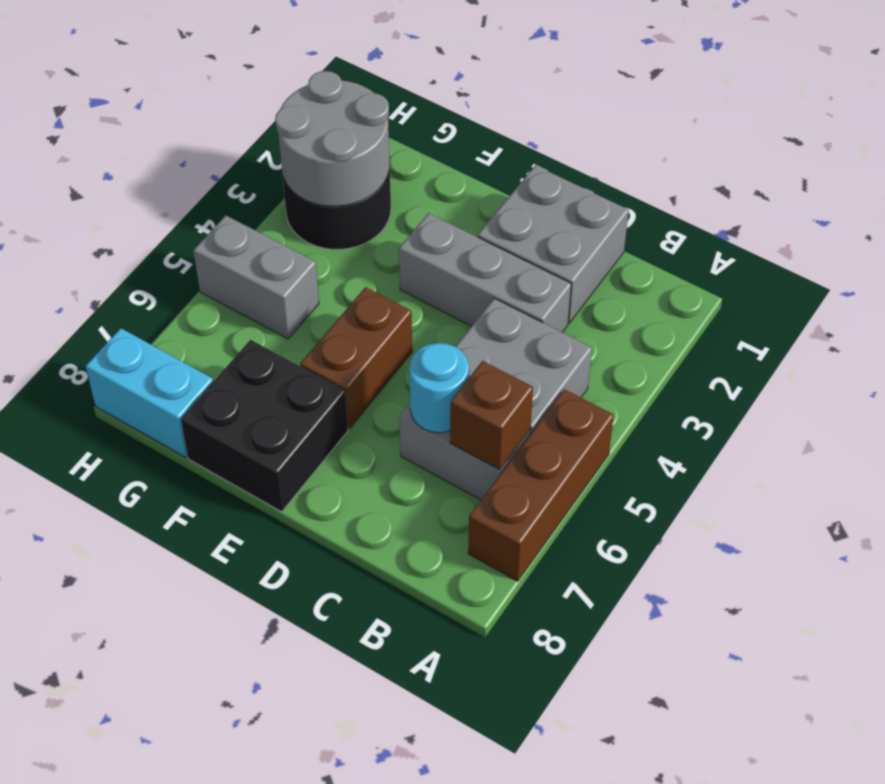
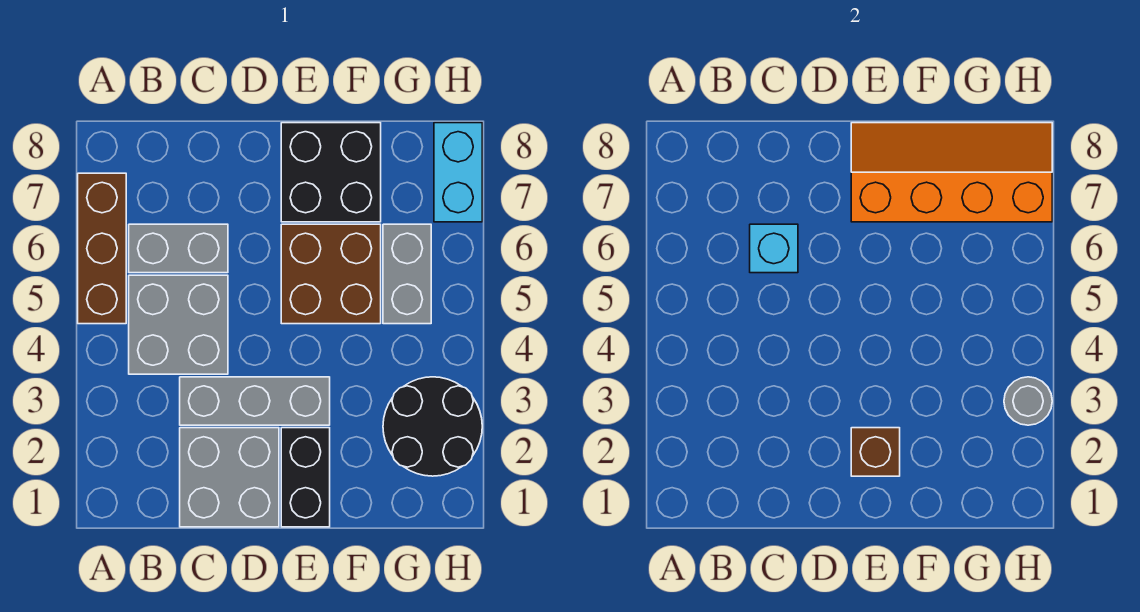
brown 1x1 brick [450,361,533,470] -> brown 1x1 brick moved to [851,428,900,476]
cyan 1x1 round brick [410,343,469,433] -> cyan 1x1 brick [750,224,798,273]
none -> black 1x2 brick [281,428,330,527]
brown 1x2 brick [300,287,412,429] -> brown 2x2 brick [281,224,381,324]
none -> orange 2x4 slope [851,123,1052,222]
grey 2x2 round brick [275,71,390,206] -> grey 1x1 round brick [1004,377,1052,425]
grey 1x2 brick [193,215,319,339] -> grey 1x2 brick turned to [383,224,431,324]
cyan 1x2 brick [86,328,213,457] -> cyan 1x2 brick turned to [434,123,482,222]

